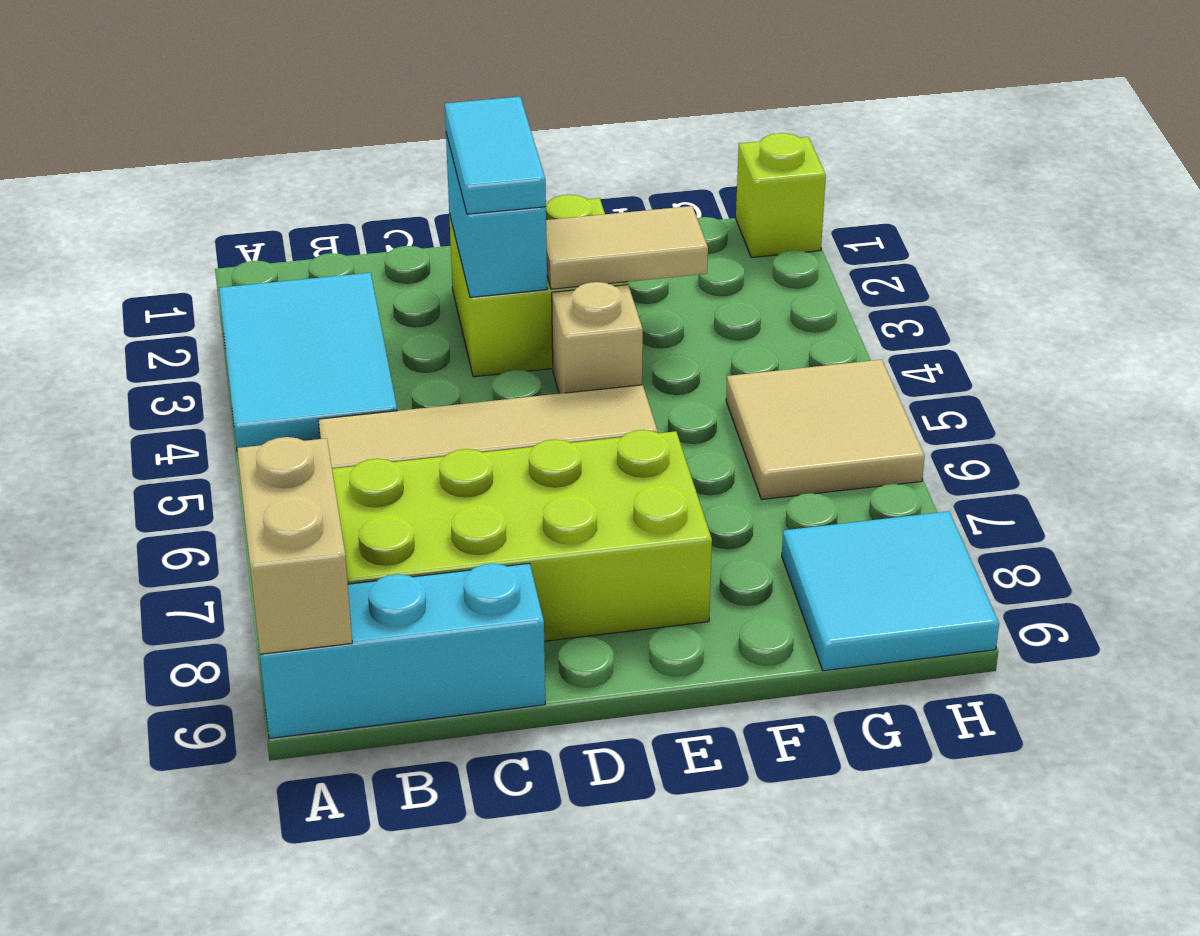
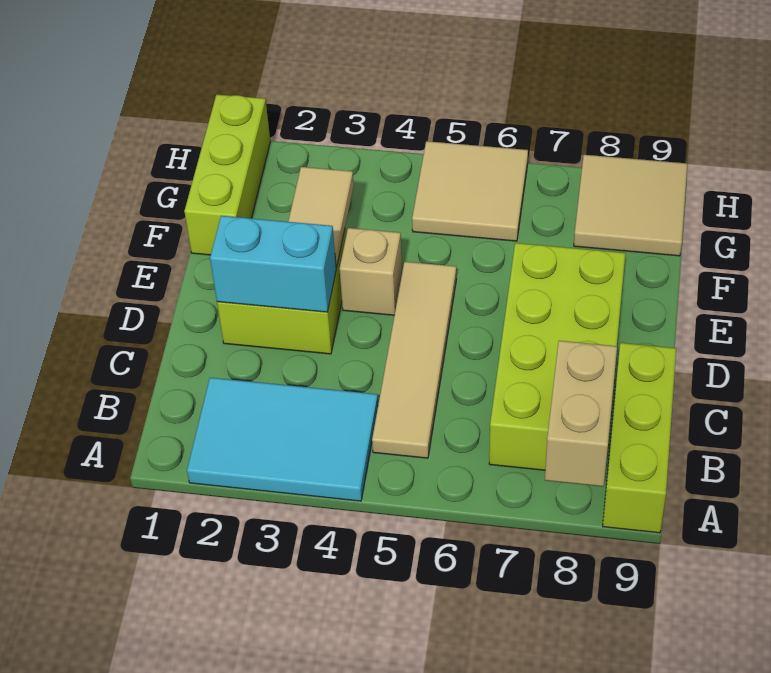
tan 1x2 brick [237,437,352,654] -> tan 1x2 brick turned to [545,341,617,487]
cyan 1x3 brick [256,563,545,738] -> lime 1x3 brick [603,343,676,533]
cyan 1x2 tile [445,97,546,214] -> none
cyan 2x2 tile [782,511,999,671] -> tan 2x2 tile [574,155,687,256]
lime 1x1 brick [736,133,826,258] -> lime 1x3 brick [184,94,270,255]

